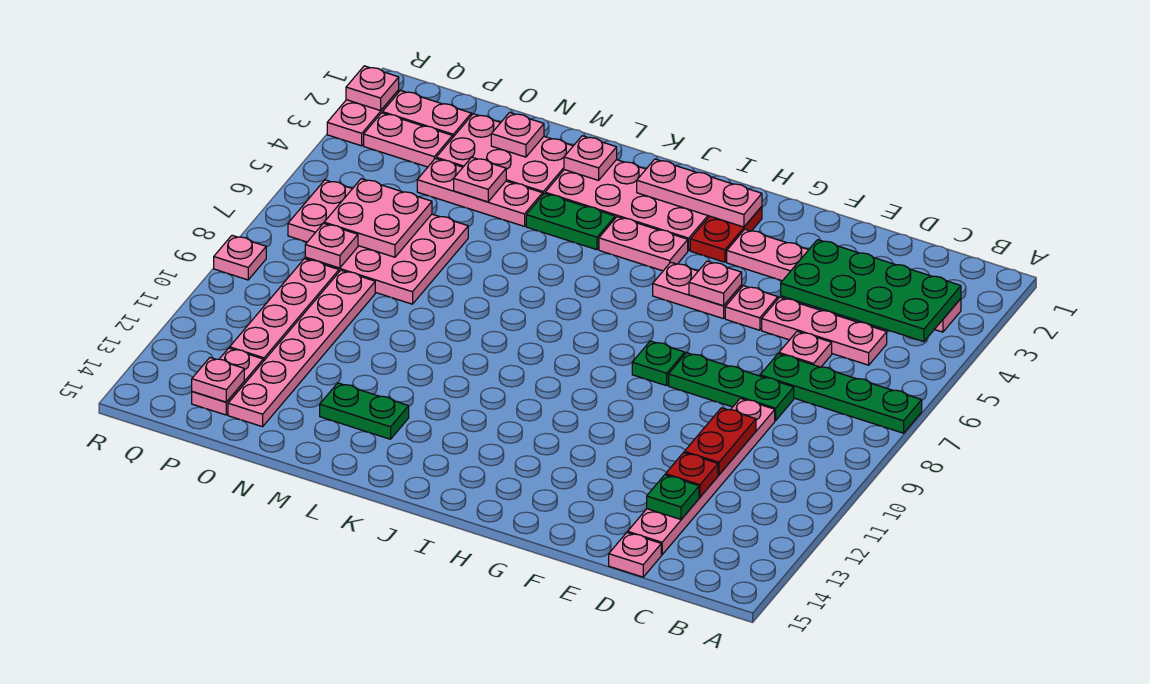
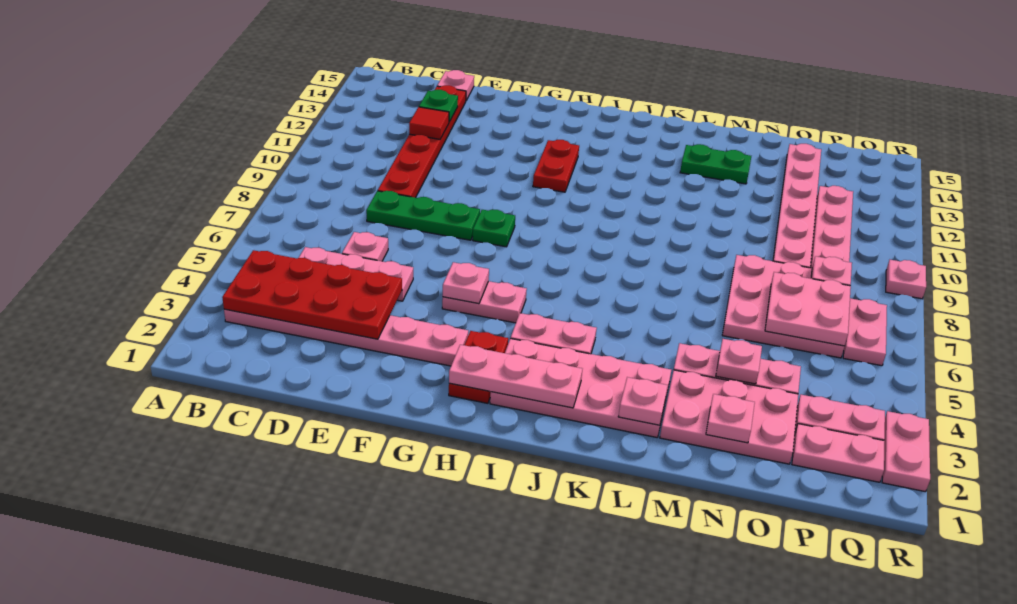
green 1x4 plate [760,354,922,433] -> none
green 2x4 plate [781,240,961,342] -> red 2x4 plate [222,250,402,339]
pink 1x6 plate [628,398,775,555] -> red 1x6 plate [378,85,466,198]
red 1x2 plate [684,408,756,475] -> red 1x2 plate moved to [533,140,579,192]
red 1x1 plate [665,453,718,497] -> red 1x1 tile [409,107,449,139]
pink 1x1 plate [725,286,778,330] -> none
green 1x2 plate [526,193,615,250] -> none
pink 1x2 plate [192,348,263,415] -> none
pink 1x1 plate [192,358,244,402] -> none
pink 1x1 plate [346,66,399,111] -> none

